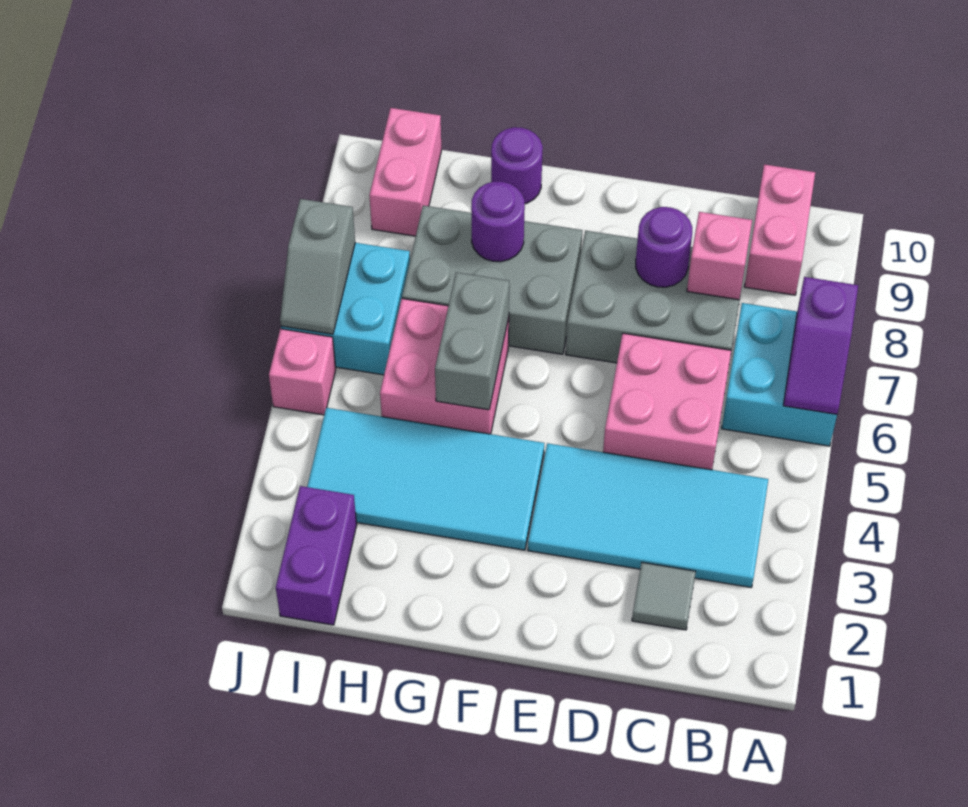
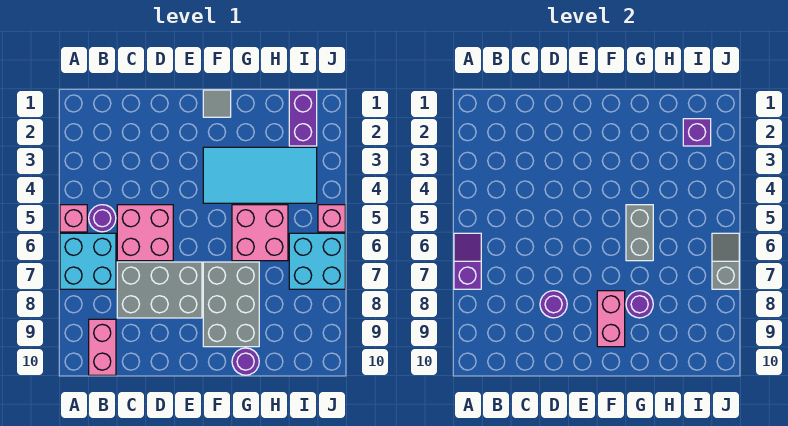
cyan 2x4 tile [528,443,768,587] -> none
none -> purple 1x1 round brick [89,205,116,232]
grey 1x1 tile [632,562,696,630] -> grey 1x1 tile moved to [203,90,231,117]
pink 1x1 brick [687,212,752,300] -> pink 1x1 brick moved to [60,205,87,232]
grey 2x3 brick [402,205,583,354] -> grey 2x3 brick turned to [203,262,259,347]
none -> purple 1x1 brick [683,119,711,146]
pink 1x2 brick [369,108,441,236] -> pink 1x2 brick moved to [597,291,625,347]

